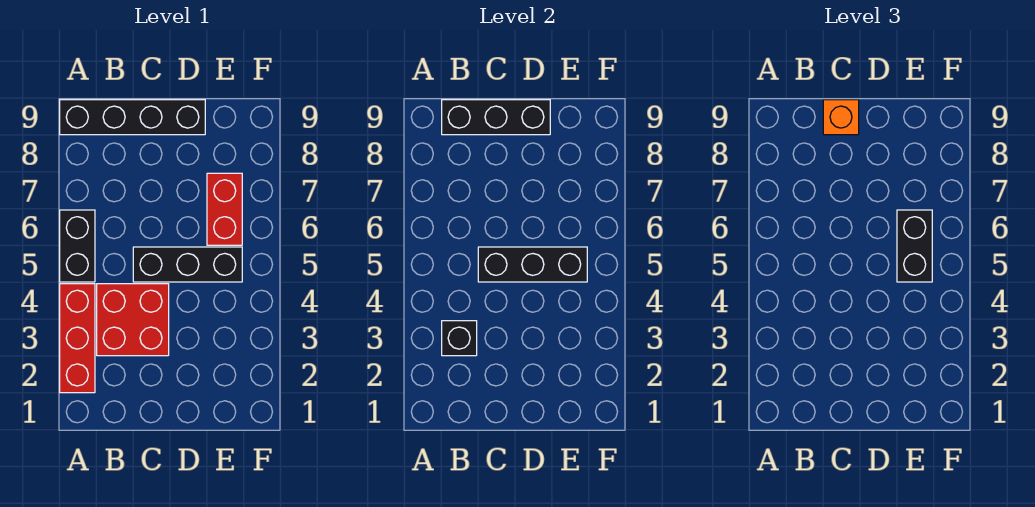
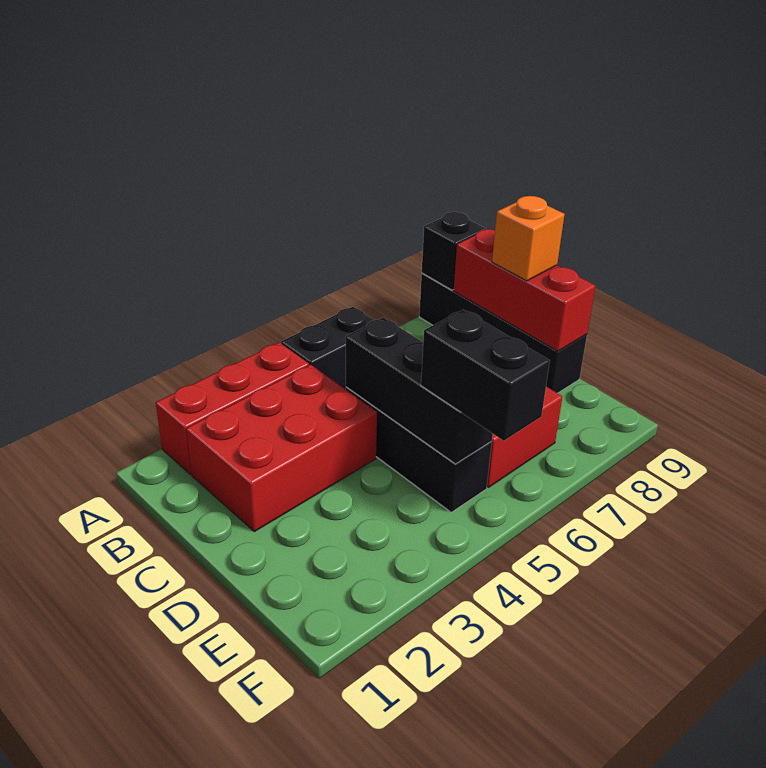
red 2x2 brick [97,284,169,356] -> red 2x3 brick [186,365,377,532]
black 1x1 brick [442,321,477,356] -> black 1x1 brick moved to [422,212,486,290]
black 1x3 brick [442,100,550,135] -> red 1x3 brick [454,229,595,351]
black 1x2 brick [897,210,932,282] -> black 1x2 brick turned to [421,310,550,441]

